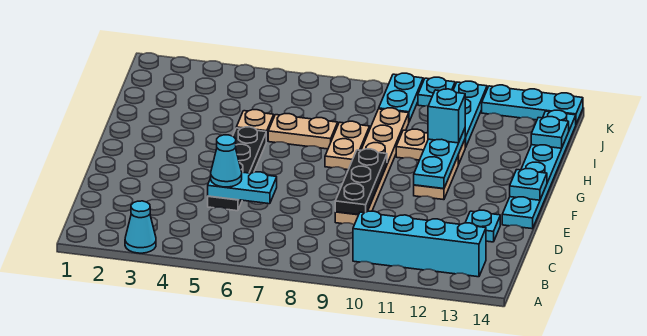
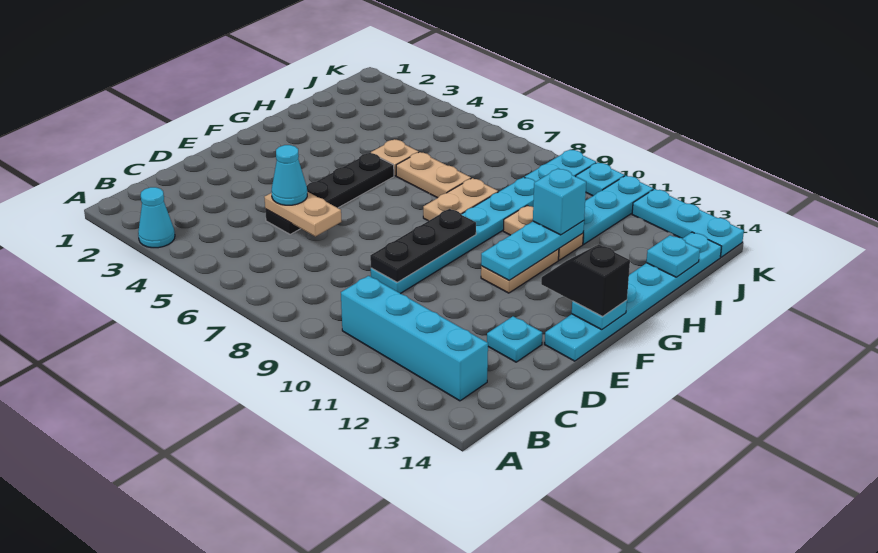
cyan 1x2 plate [208,172,277,204] -> tan 1x2 plate [264,192,341,237]
tan 1x6 plate [335,108,409,225] -> cyan 1x6 plate [371,177,535,294]
none -> black 1x2 slope [541,244,630,316]

